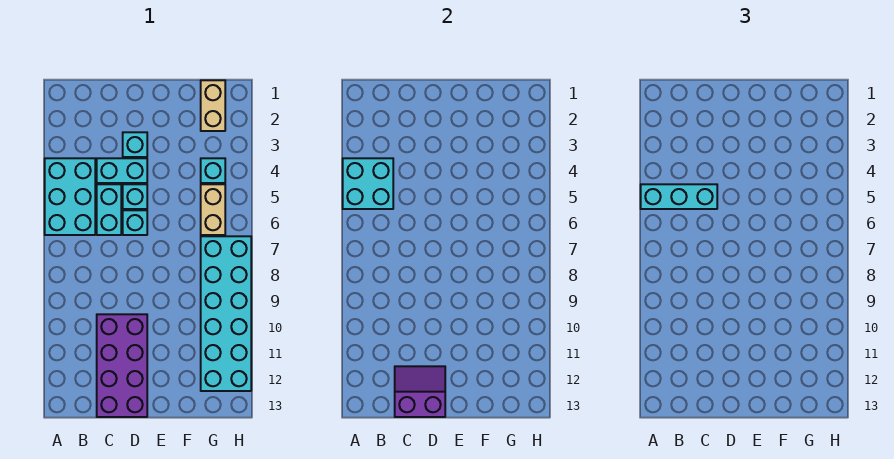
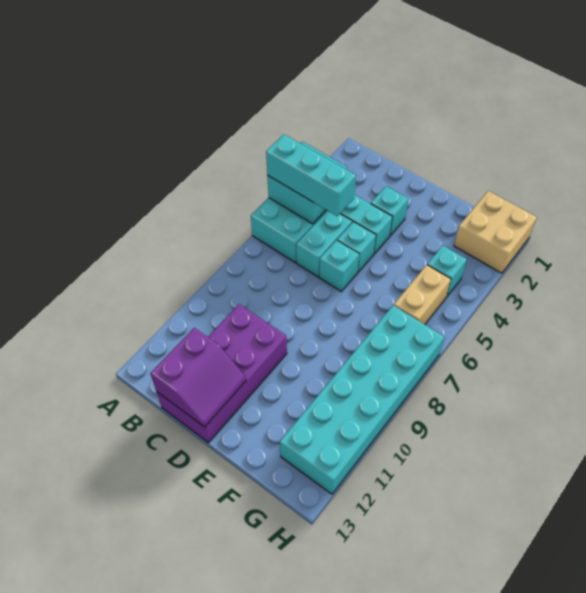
purple 2x2 slope [395,366,445,417] -> purple 2x2 slope turned to [150,328,246,427]
tan 1x2 brick [201,80,225,131] -> tan 2x2 brick [454,191,537,273]

